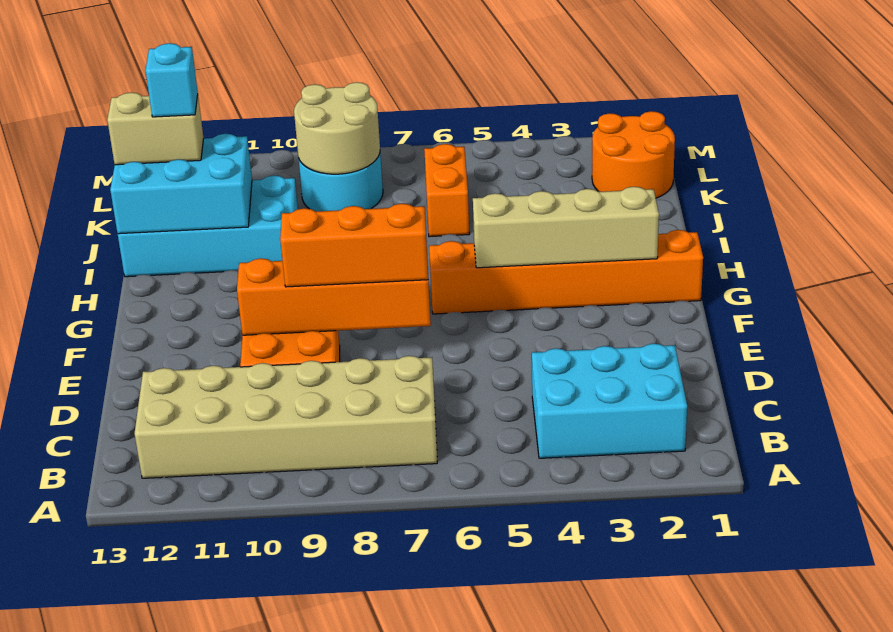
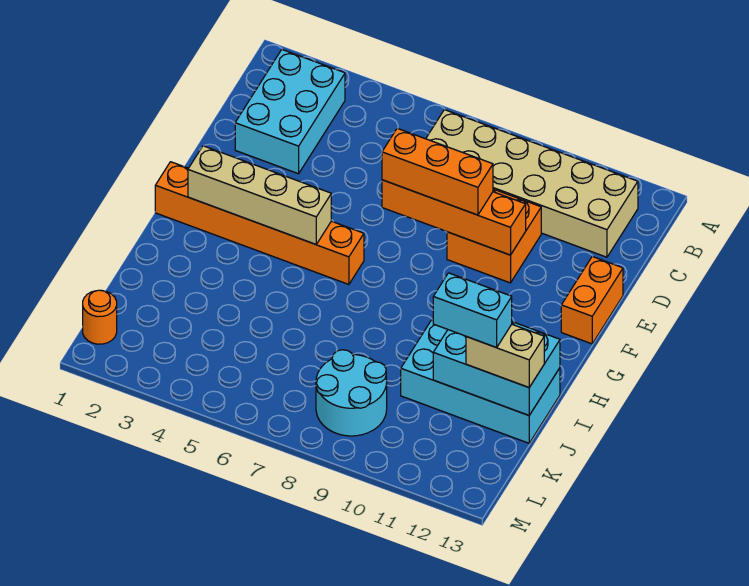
cyan 2x3 brick [532,344,687,458] -> cyan 2x3 brick turned to [235,50,345,174]
orange 1x2 brick [424,144,470,237] -> orange 1x2 brick moved to [561,256,623,344]
cyan 1x1 brick [146,43,198,117] -> cyan 1x2 brick [433,273,512,348]
orange 2x2 round brick [592,111,675,198] -> orange 1x1 round brick [83,290,117,344]
tan 2x2 round brick [294,82,380,174] -> none

